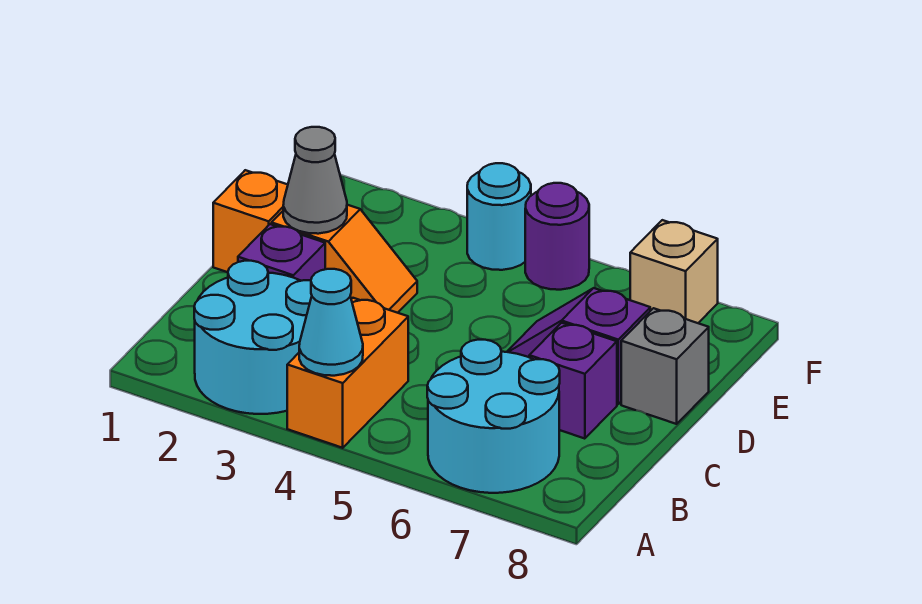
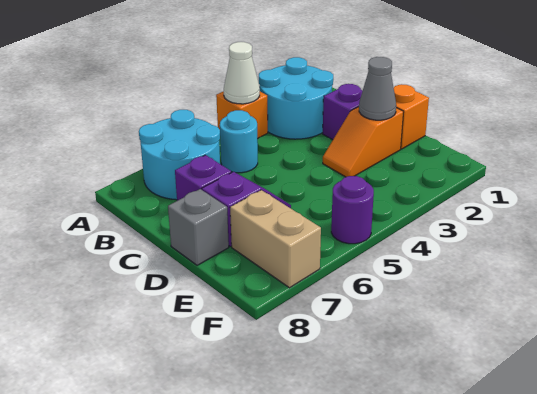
orange 1x2 brick [287,298,408,448] -> orange 1x1 brick [216,91,268,139]
cyan 1x1 cone [299,269,363,376] -> white 1x1 cone [224,42,260,104]
cyan 1x1 round brick [467,163,531,270] -> cyan 1x1 round brick moved to [220,110,258,173]
tan 1x1 brick [630,220,718,323] -> tan 1x2 brick [230,190,321,288]

